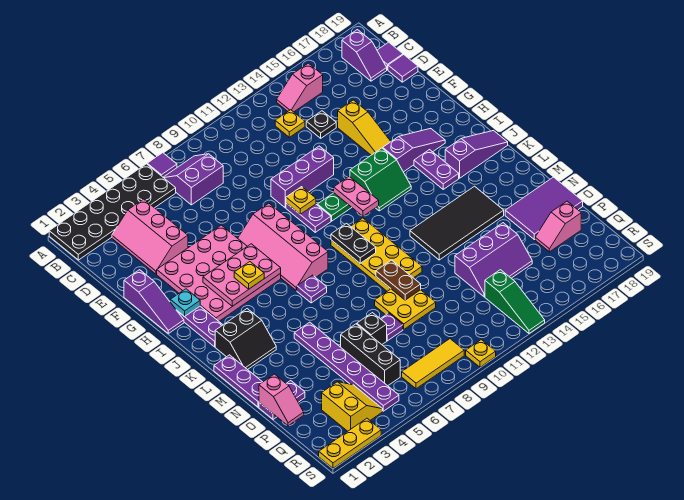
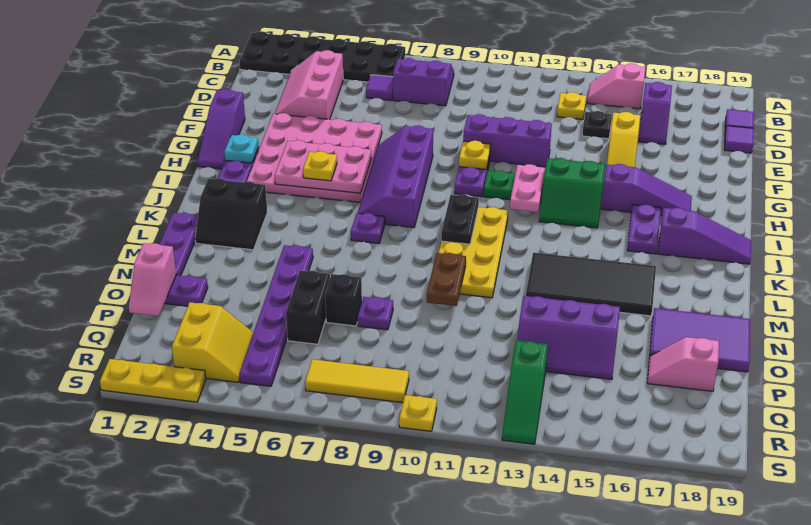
purple 1x1 tile [147,153,177,177] -> purple 1x1 tile moved to [366,75,393,100]
purple 1x2 slope [342,30,387,81] -> purple 1x2 slope moved to [639,82,672,144]
pink 2x4 slope [238,203,328,291] -> purple 2x4 slope [358,125,433,228]
yellow 2x2 plate [375,289,436,329] -> none
black 1x3 brick [341,324,400,386] -> black 1x2 brick [286,270,330,344]

